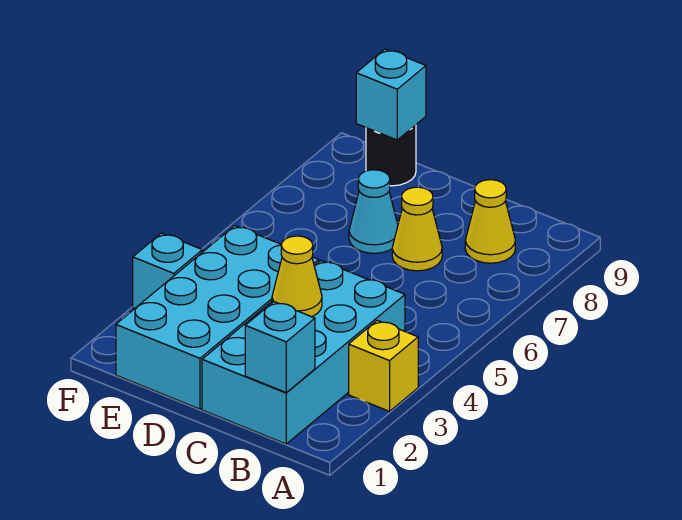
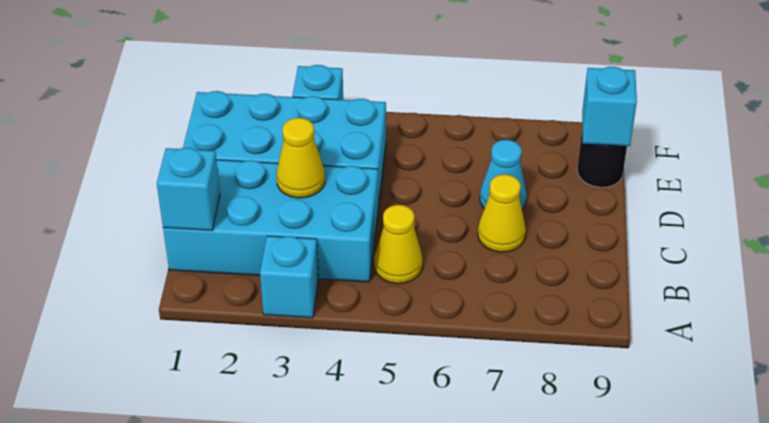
yellow 1x1 brick [349,320,418,411] -> cyan 1x1 brick [260,236,318,318]
yellow 1x1 cone [465,180,515,263] -> yellow 1x1 cone moved to [374,205,423,284]

